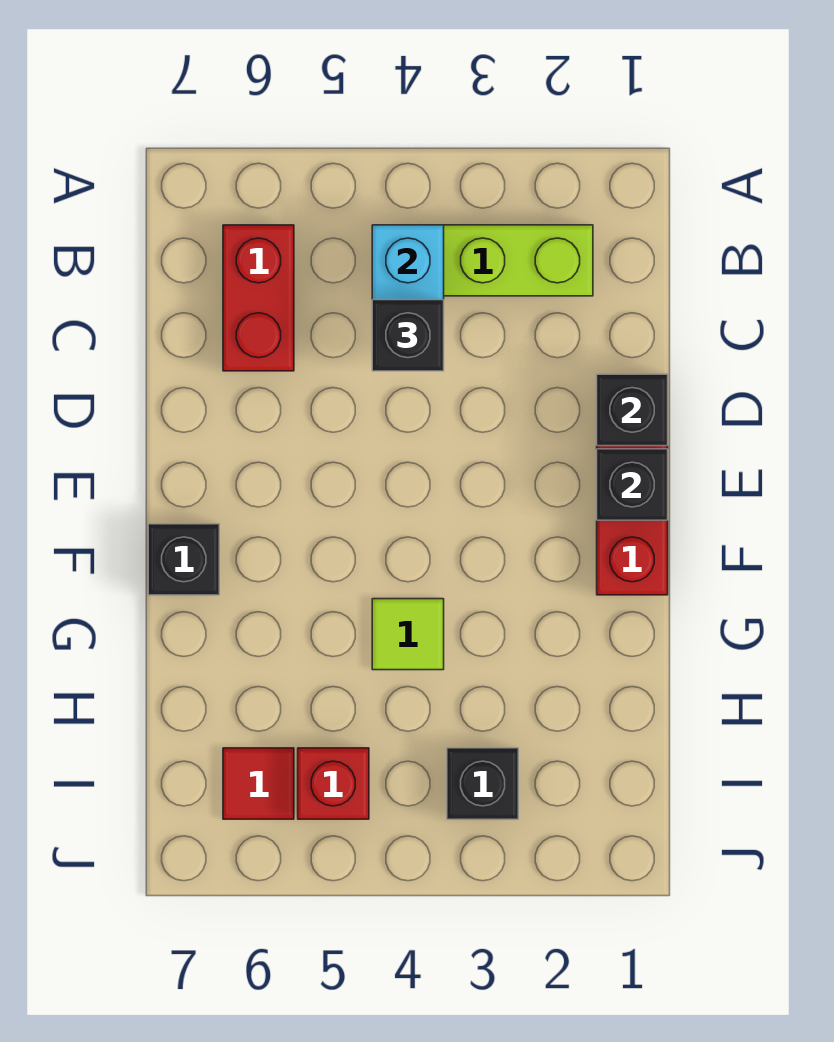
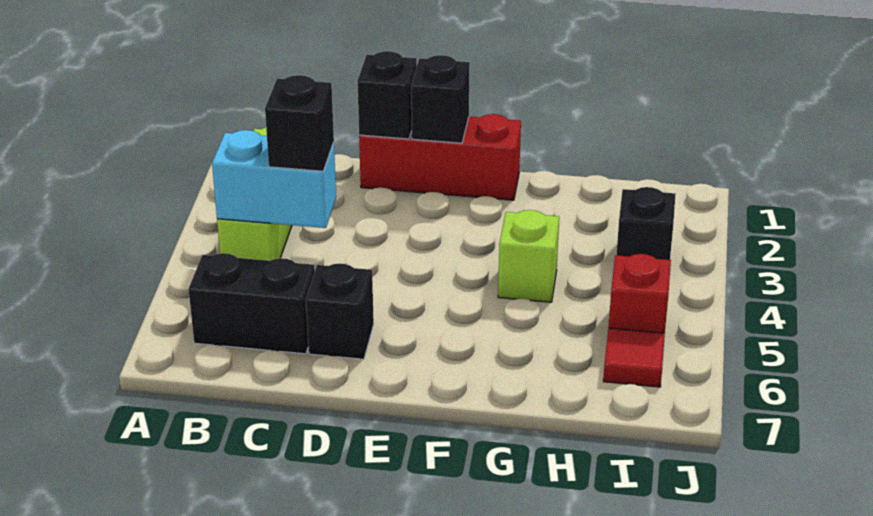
red 1x2 brick [223,225,294,371] -> black 1x2 brick [189,253,315,354]
black 1x1 brick [148,524,219,595] -> black 1x1 brick moved to [306,263,374,359]
lime 1x1 tile [372,599,444,670] -> lime 1x1 brick [498,210,559,302]

